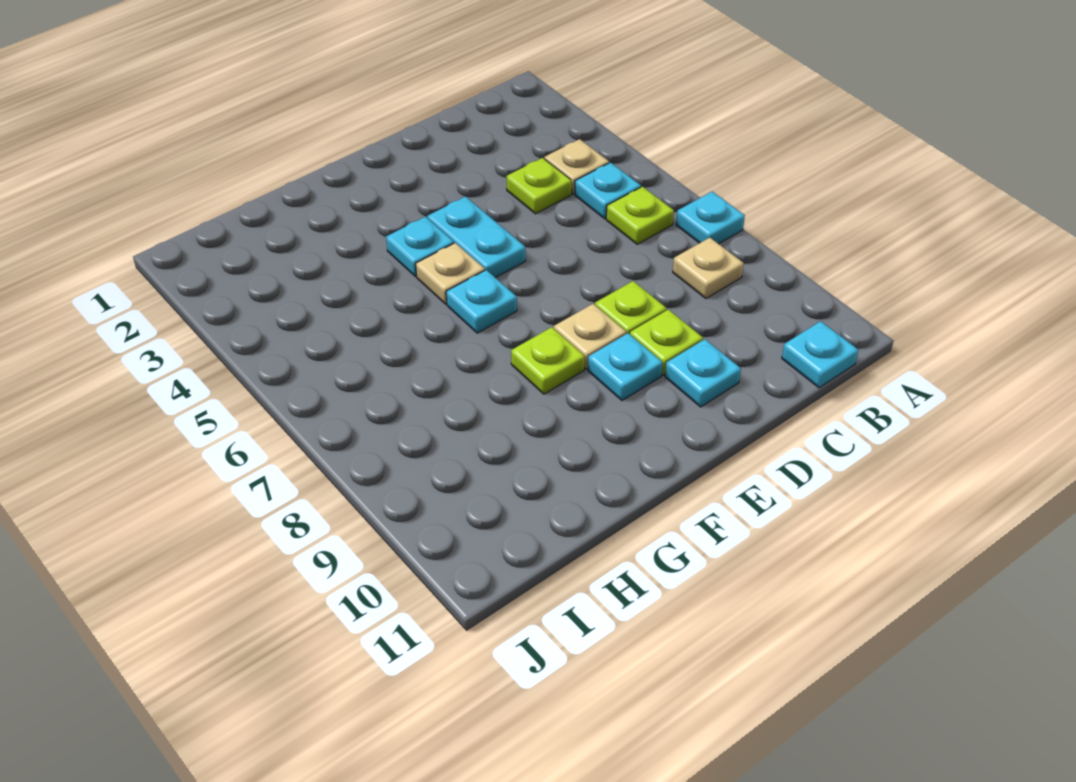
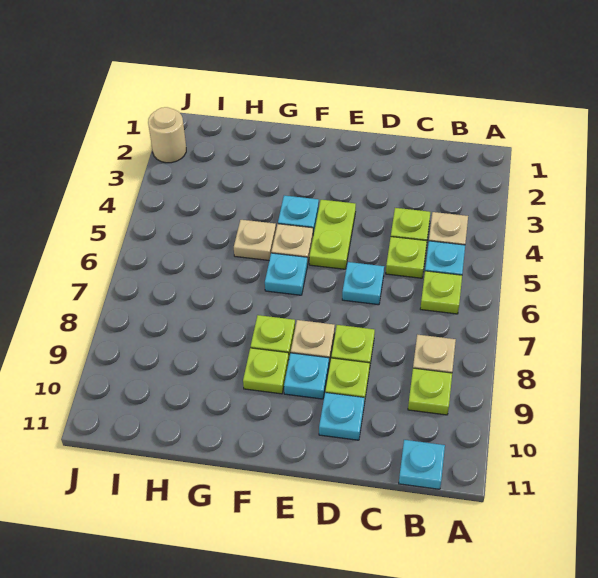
cyan 1x1 plate [676,192,745,244] -> cyan 1x1 plate moved to [342,262,384,305]
none -> lime 1x1 plate [408,368,452,415]
none -> lime 1x1 plate [386,237,427,278]
cyan 1x2 plate [427,196,526,278] -> lime 1x2 plate [309,200,356,269]
none -> lime 1x1 plate [243,348,289,394]
none -> tan 1x1 plate [234,220,276,260]
none -> tan 1x1 round brick [148,107,186,163]

